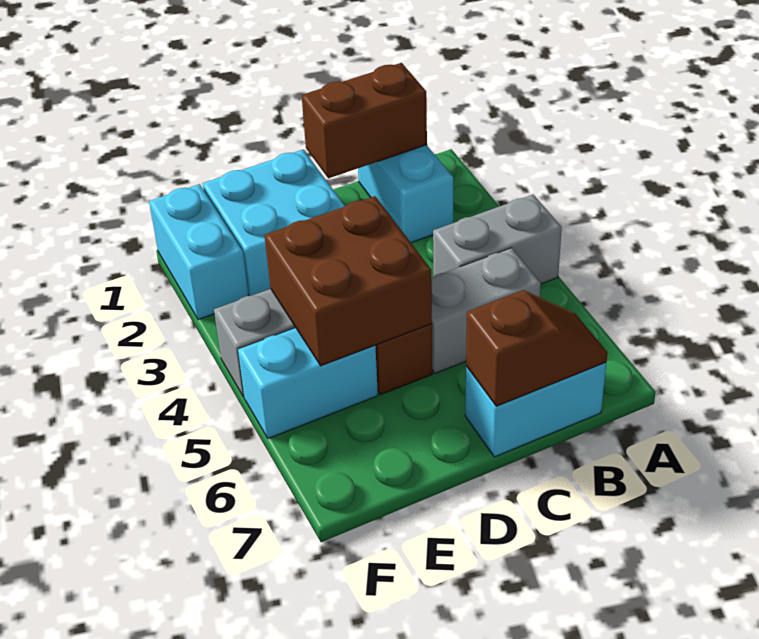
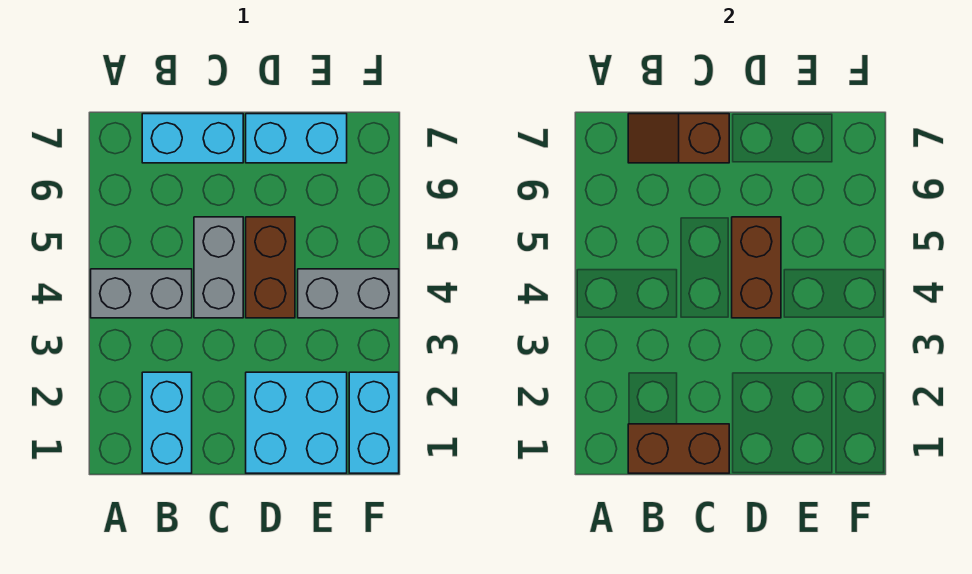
grey 1x2 brick [431,248,541,373] -> grey 1x2 brick turned to [194,217,243,318]
brown 2x2 brick [265,196,432,366] -> brown 1x2 brick [732,217,781,318]
cyan 1x2 brick [238,328,378,439] -> cyan 1x2 brick moved to [246,114,347,163]

